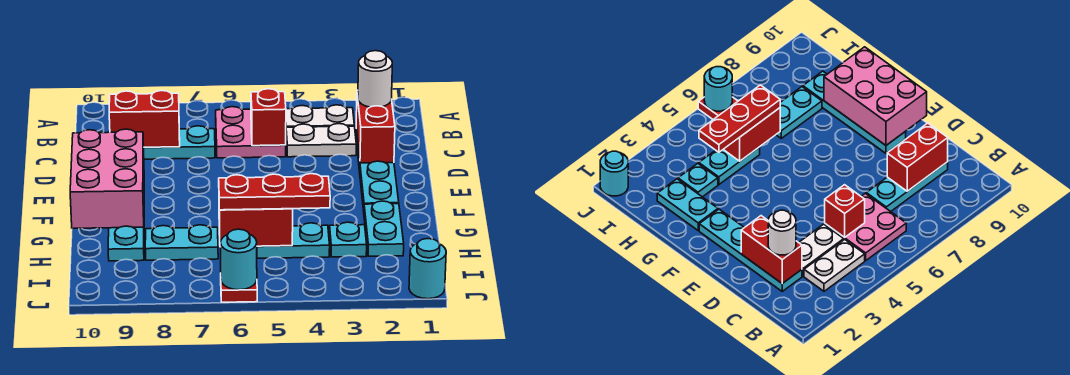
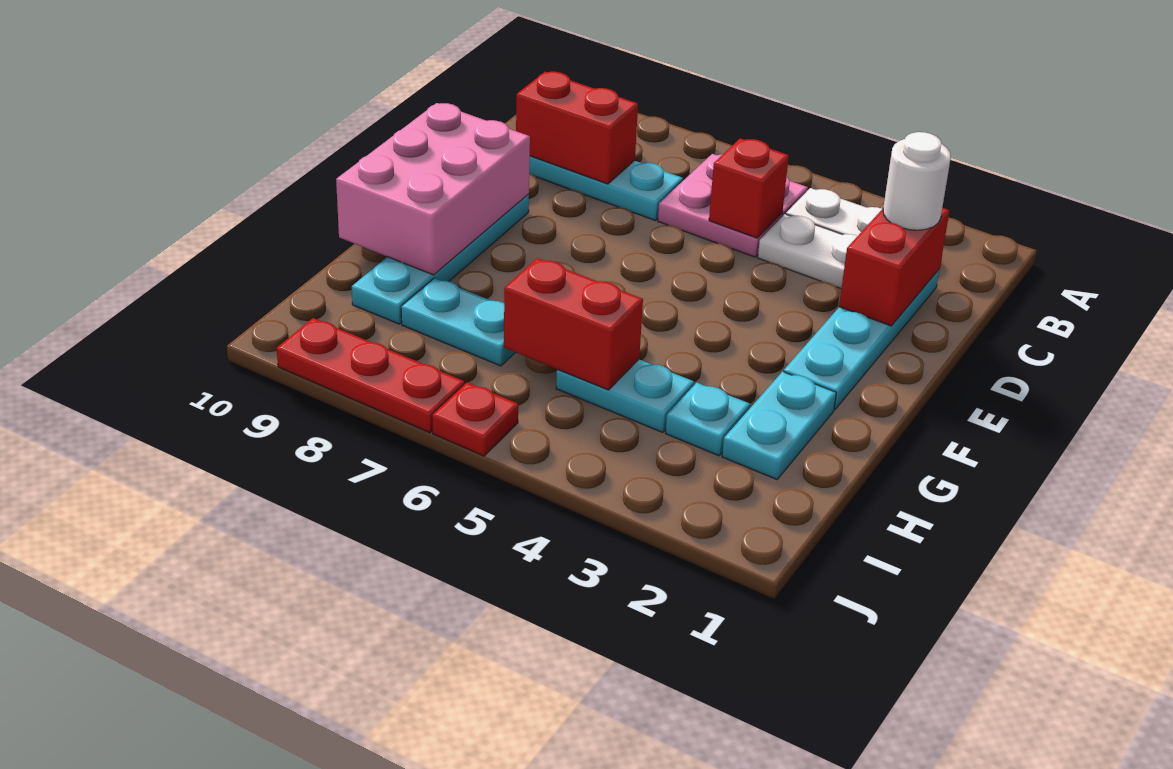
red 1x3 plate [219,174,330,210] -> red 1x3 plate moved to [277,318,465,433]
cyan 1x1 round brick [409,239,446,299] -> none
cyan 1x1 round brick [221,229,257,290] -> none

